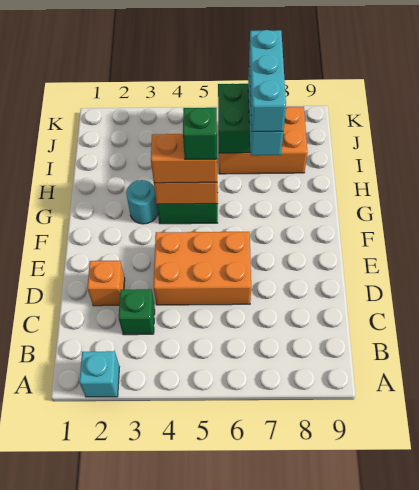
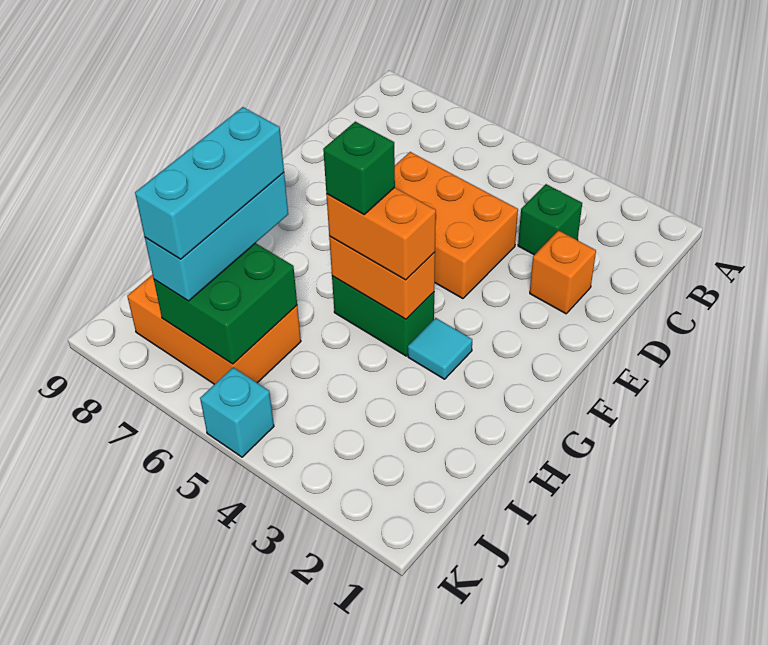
cyan 1x1 brick [79,351,119,397] -> cyan 1x1 brick moved to [200,367,274,457]
cyan 1x1 round brick [126,180,158,224] -> cyan 1x1 tile [408,318,472,379]

